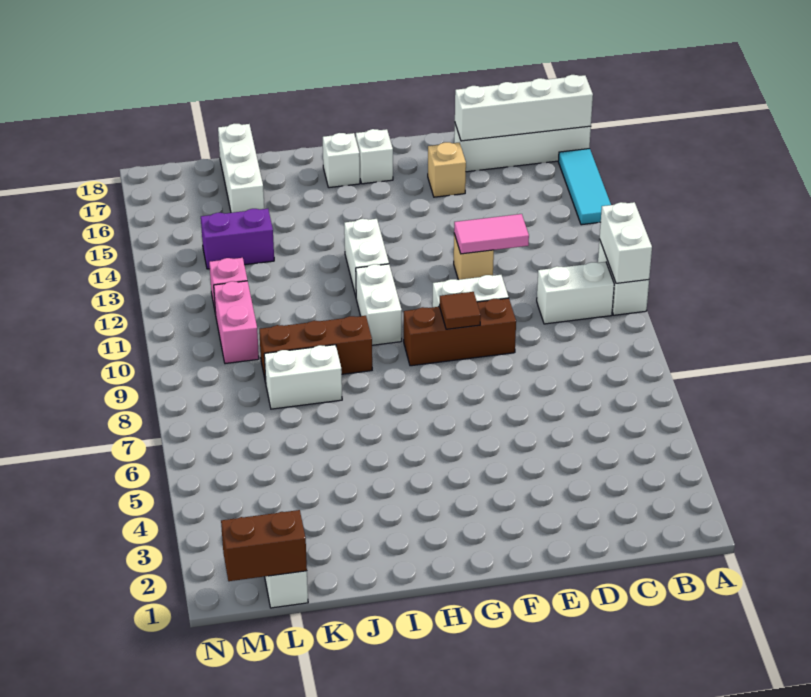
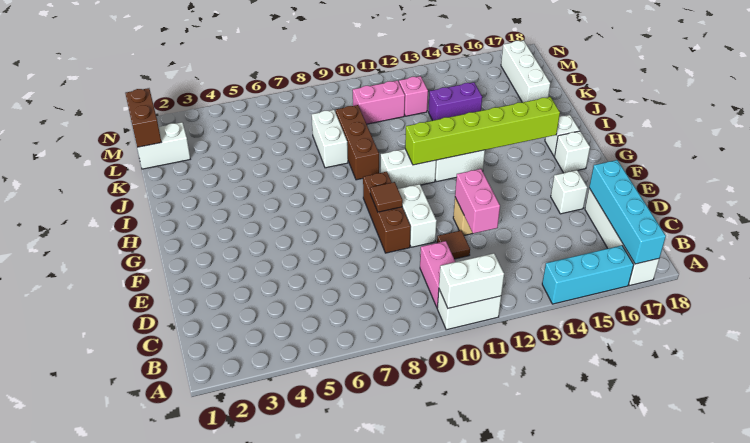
cyan 1x3 tile [558,149,611,225] -> cyan 1x3 brick [542,245,634,304]
white 1x4 brick [455,75,593,141] -> cyan 1x4 brick [589,160,666,264]
white 1x2 brick [537,262,614,324] -> pink 1x2 brick [420,241,455,308]
none -> brown 1x1 tile [437,231,470,259]
pink 1x2 tile [454,214,529,254] -> pink 1x2 brick [455,169,500,233]
tan 1x1 brick [428,142,466,197] -> white 1x1 brick [551,170,587,214]
none -> lime 1x6 brick [405,97,560,165]
purple 1x2 brick [201,209,274,269] -> purple 1x2 brick turned to [429,82,482,121]
white 1x3 brick [218,124,264,213] -> white 1x3 brick turned to [501,40,550,102]

